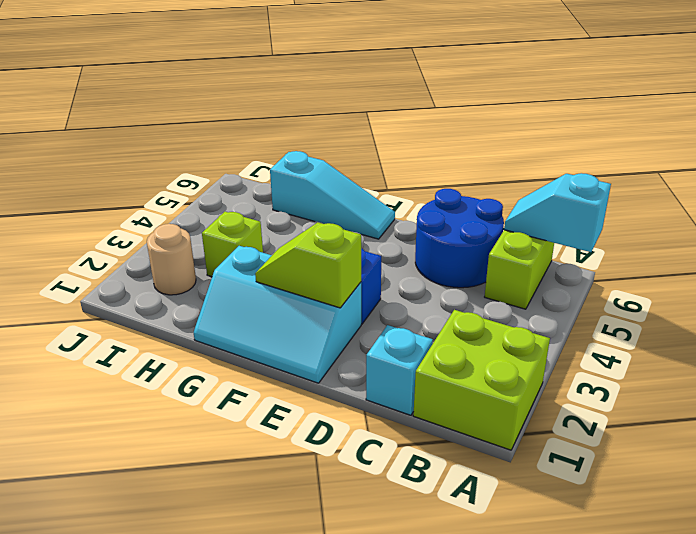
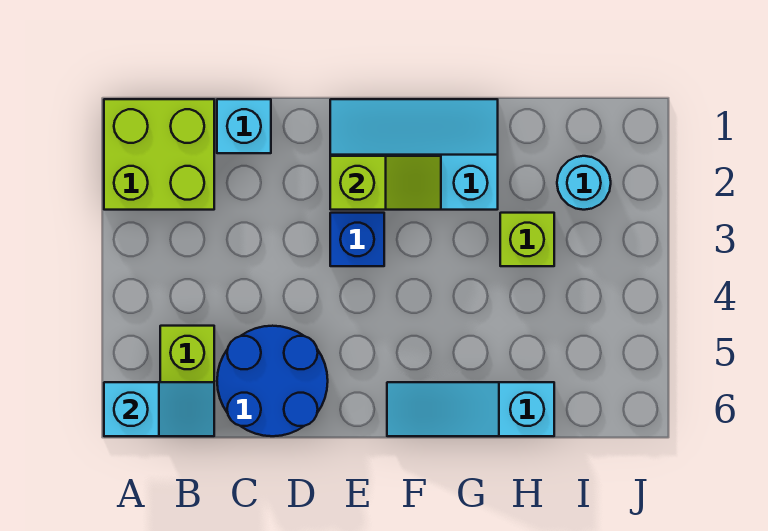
tan 1x1 round brick [147,224,196,295] -> cyan 1x1 round brick [557,156,611,210]

